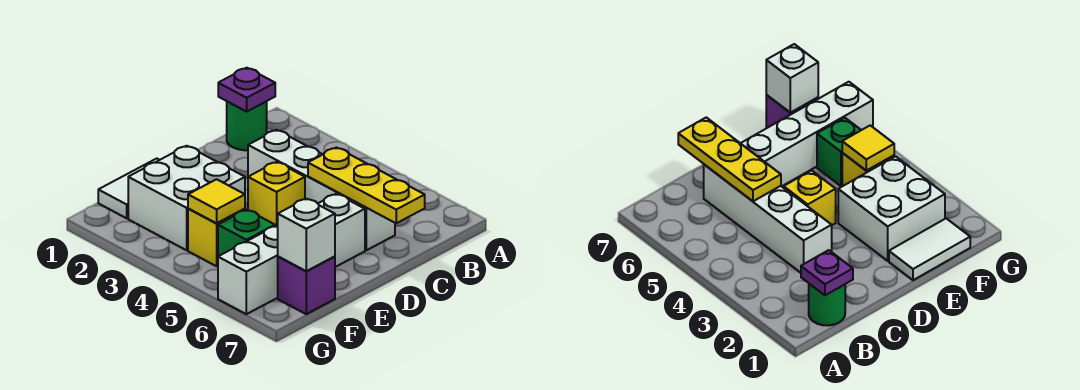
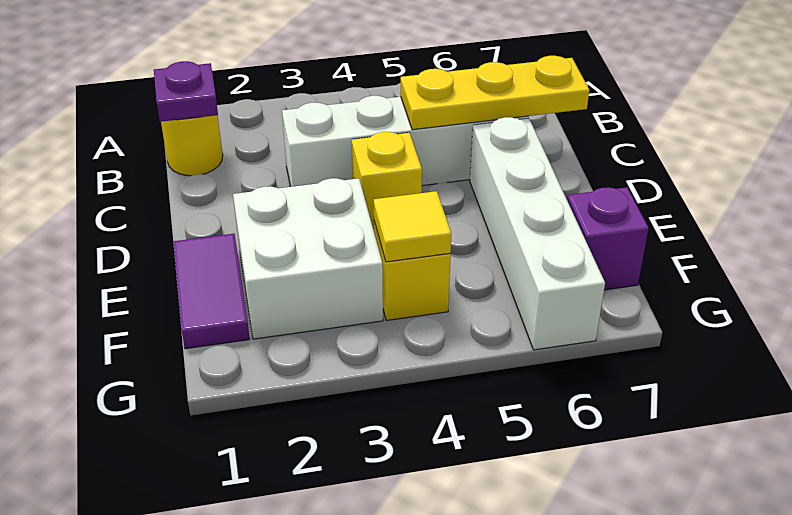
green 1x1 round brick [227,101,267,150] -> yellow 1x1 round brick [161,115,223,176]
white 1x2 tile [98,159,159,218] -> purple 1x2 tile [173,234,250,349]
green 1x1 brick [218,210,275,256] -> none
white 1x1 brick [278,199,335,271] -> none

